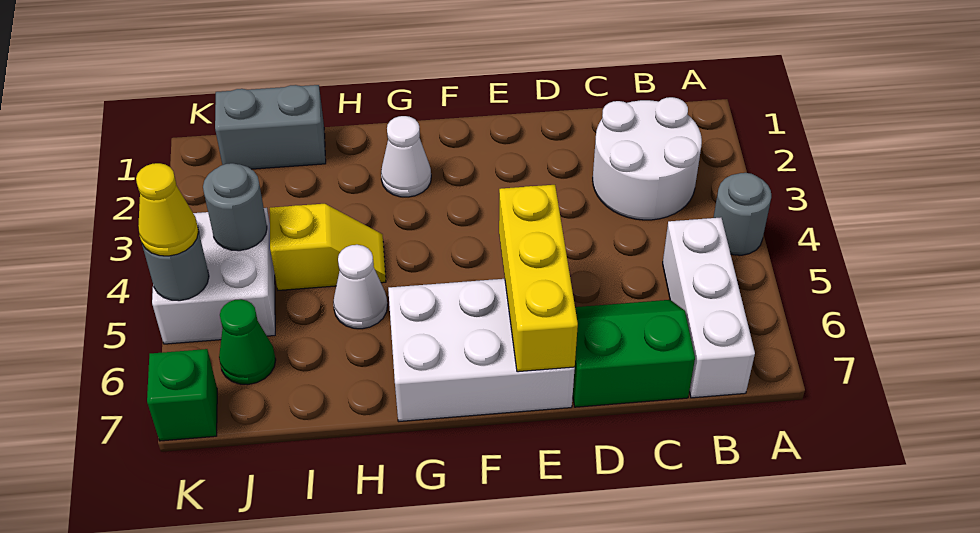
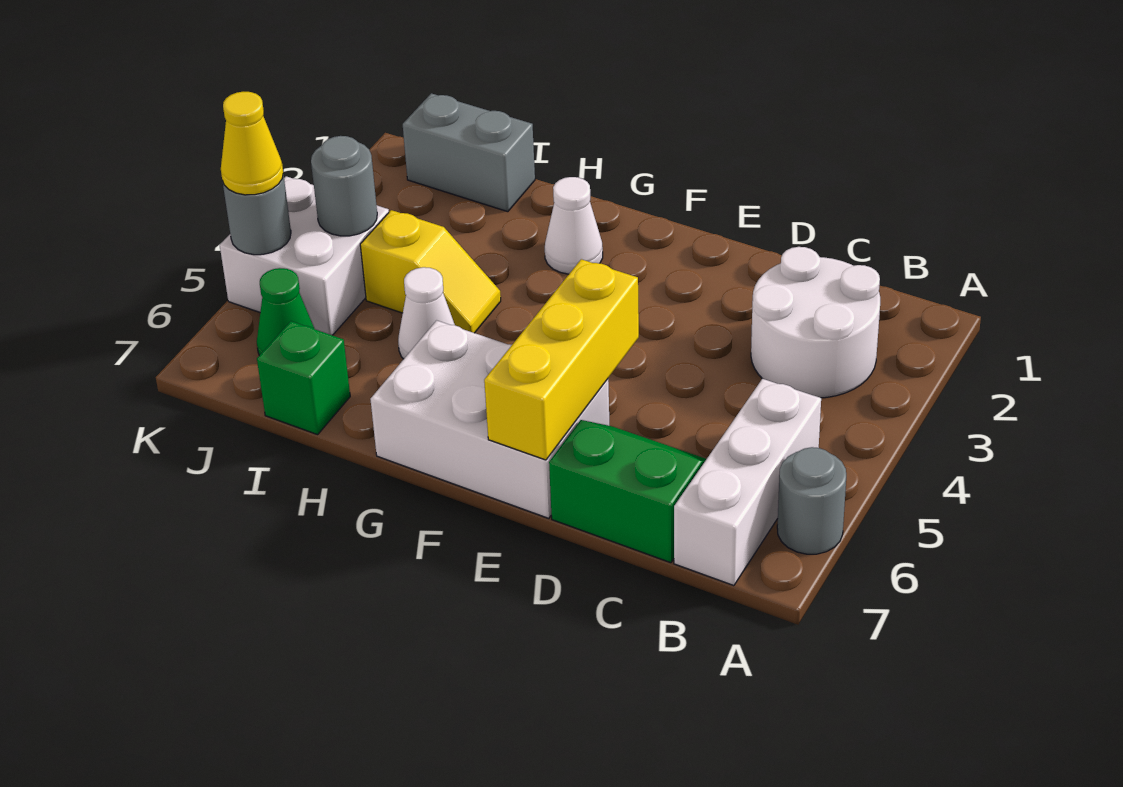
grey 1x1 round brick [713,173,771,255] -> grey 1x1 round brick moved to [777,447,846,554]
green 1x1 brick [147,349,217,441] -> green 1x1 brick moved to [257,321,350,435]

